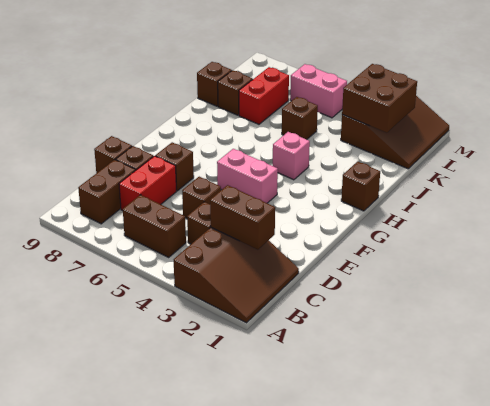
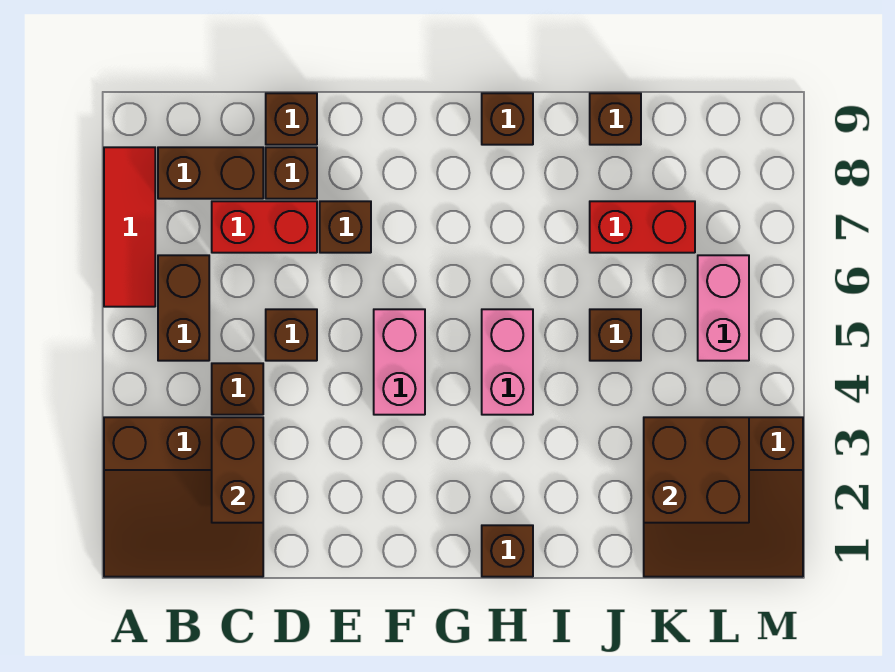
none -> red 1x3 tile [104,147,155,307]
pink 1x1 brick [273,132,310,180] -> pink 1x2 brick [482,309,533,415]
brown 1x1 brick [218,70,253,115] -> brown 1x1 brick moved to [482,93,533,145]

